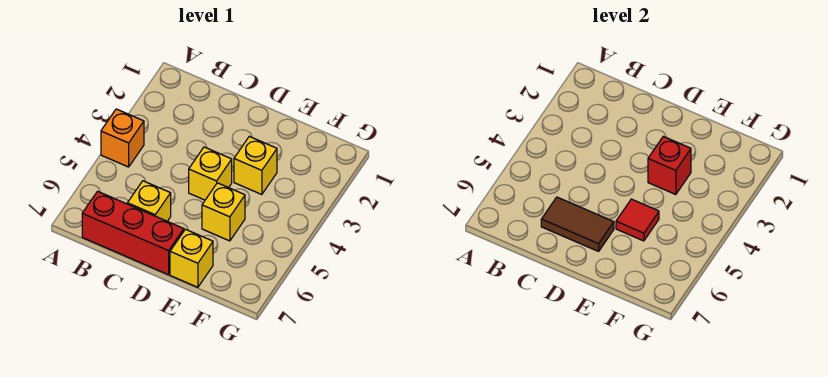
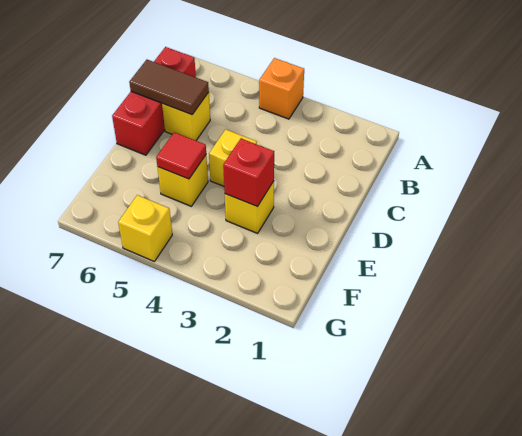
brown 1x2 tile [541,197,614,251] -> brown 1x2 tile turned to [129,60,209,115]
yellow 1x1 brick [170,229,213,287] -> yellow 1x1 brick moved to [118,195,172,261]

